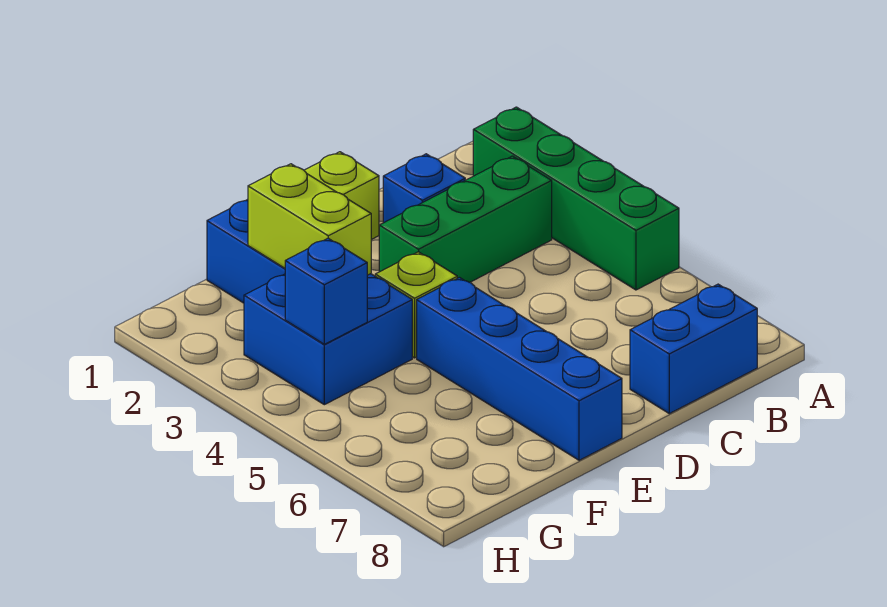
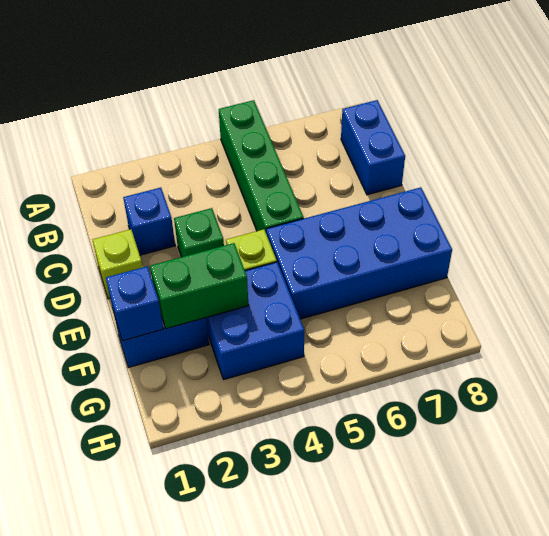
green 1x4 brick [473,107,679,290] -> green 1x4 brick turned to [219,100,304,232]
green 1x3 brick [379,156,552,282] -> green 1x1 brick [174,208,224,257]
blue 1x4 brick [417,278,622,460] -> blue 2x4 brick [266,187,452,319]
lime 1x2 brick [248,164,371,275] -> green 1x2 brick [150,243,249,329]
blue 1x1 brick [285,238,367,344] -> blue 1x1 brick moved to [106,266,163,341]

